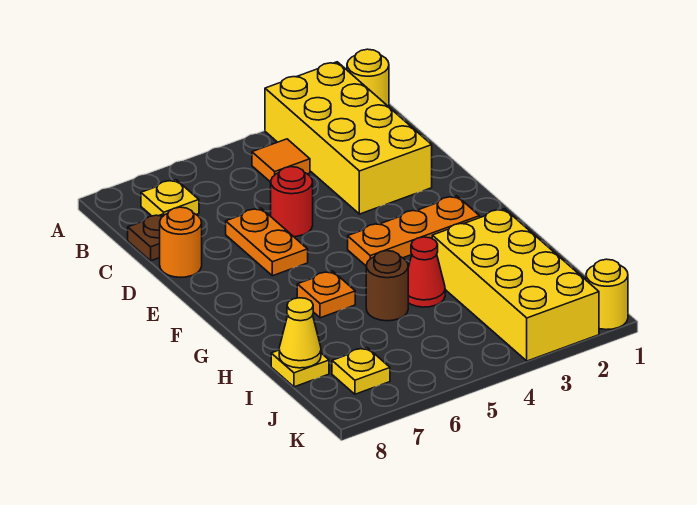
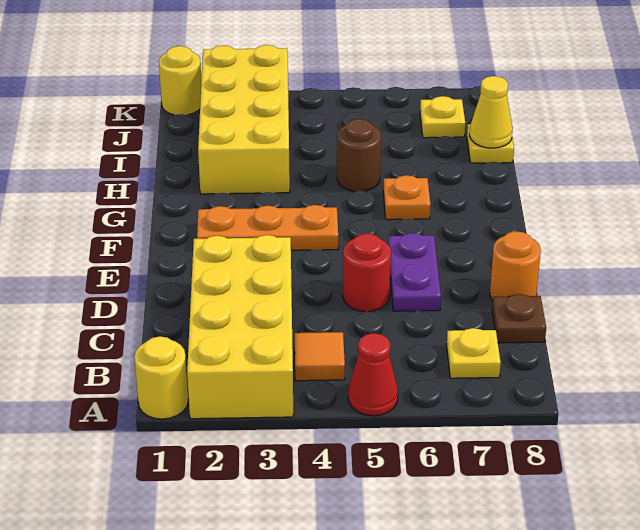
orange 1x2 plate [226,208,308,276] -> purple 1x2 plate [388,233,441,311]
red 1x1 cone [408,237,445,307] -> red 1x1 cone moved to [348,333,398,416]

